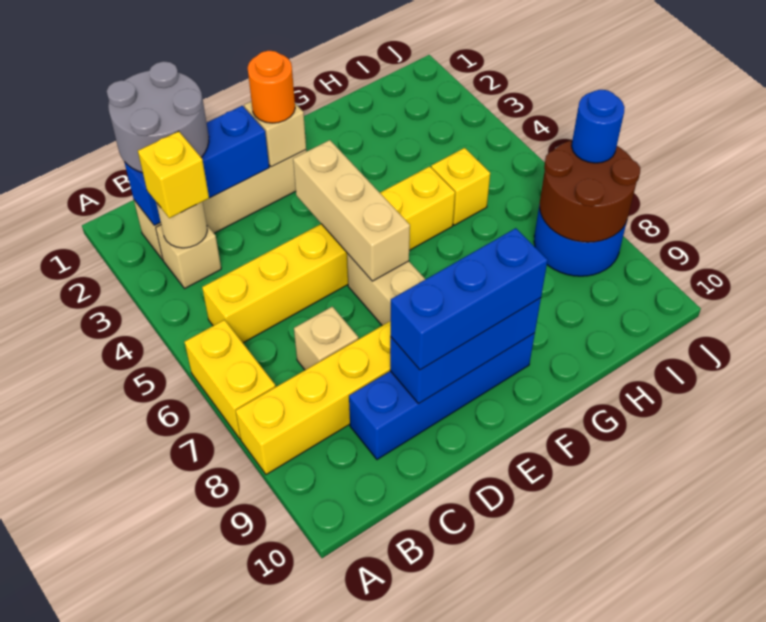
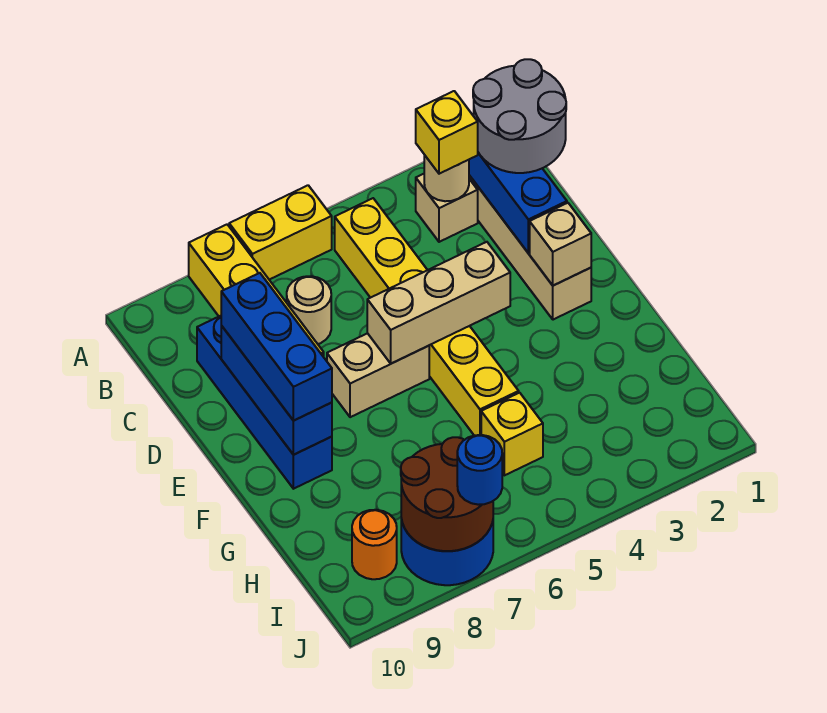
tan 1x1 brick [294,307,358,370] -> tan 1x1 round brick [287,276,331,344]
orange 1x1 round brick [248,51,295,123] -> orange 1x1 round brick moved to [352,510,397,579]

